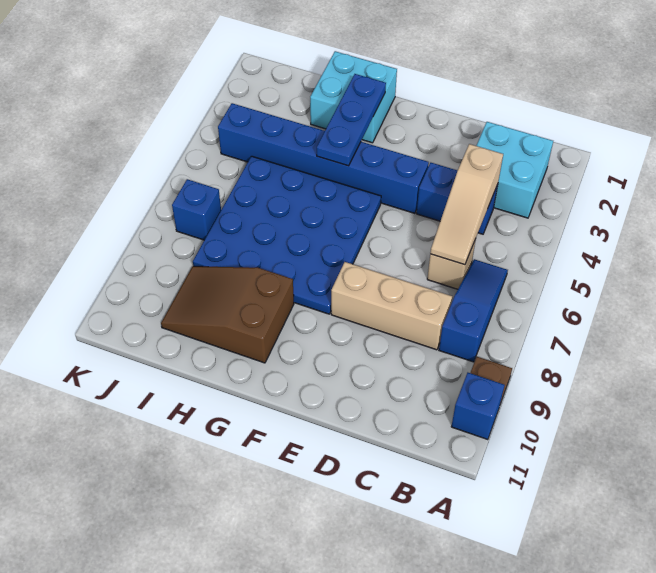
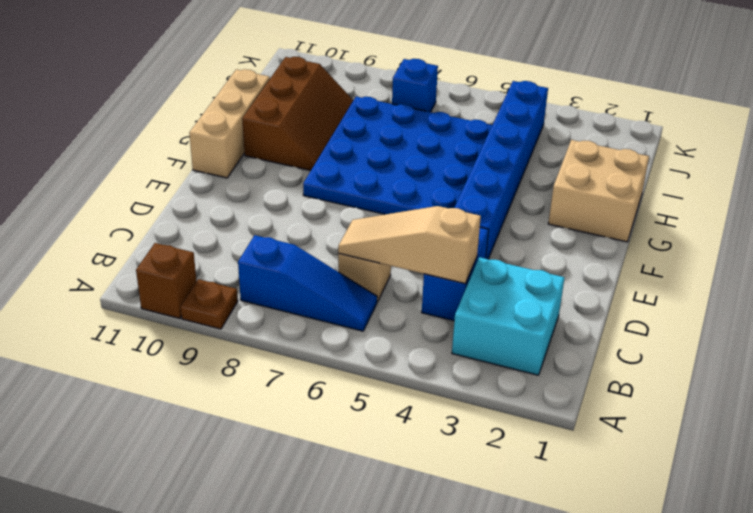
blue 1x1 brick [451,373,505,440] -> brown 1x1 brick [136,243,197,319]
tan 1x3 brick [331,262,452,350] -> tan 1x3 brick moved to [189,69,270,178]
cyan 2x2 brick [310,51,397,143] -> tan 2x2 brick [548,140,649,242]
blue 1x3 plate [317,74,386,166] -> none
brown 2x3 slope [161,266,294,363] -> brown 2x3 slope turned to [242,57,353,171]

